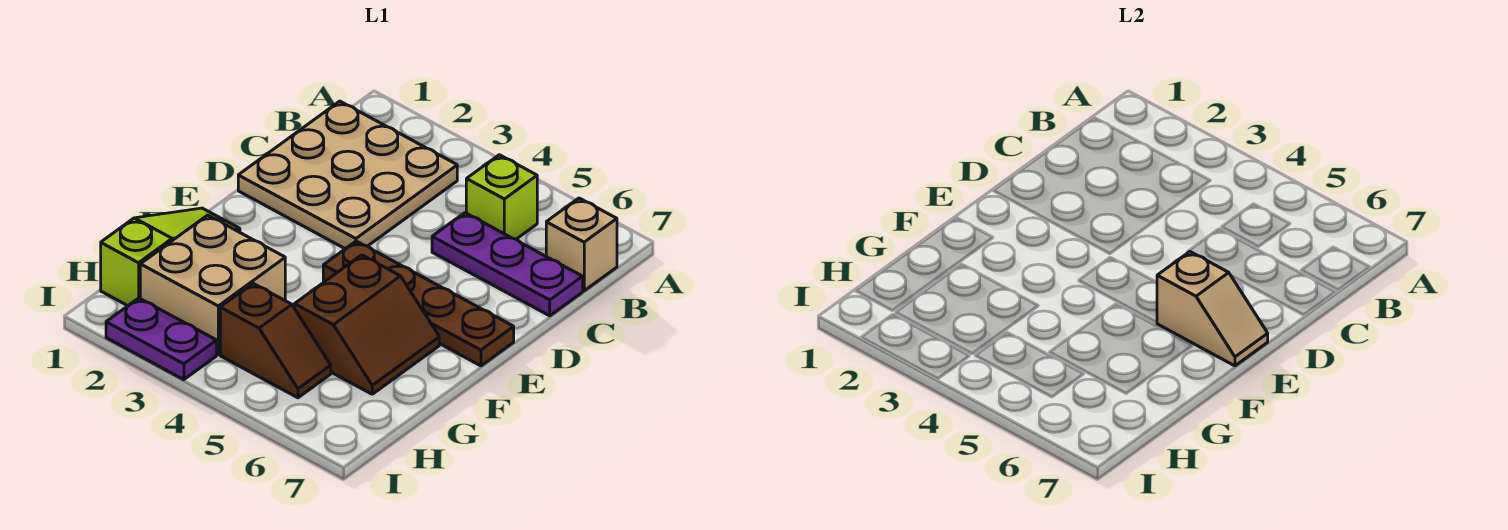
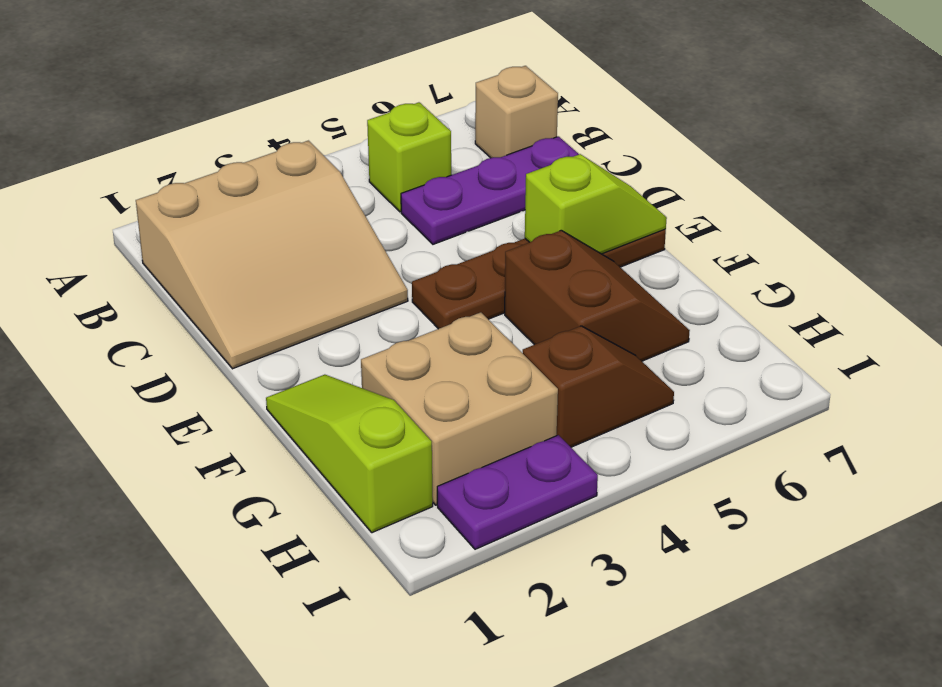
tan 3x3 plate [238,101,457,249] -> tan 3x3 slope [136,141,408,369]
tan 1x2 slope [1157,252,1268,366] -> lime 1x2 slope [525,154,667,254]

